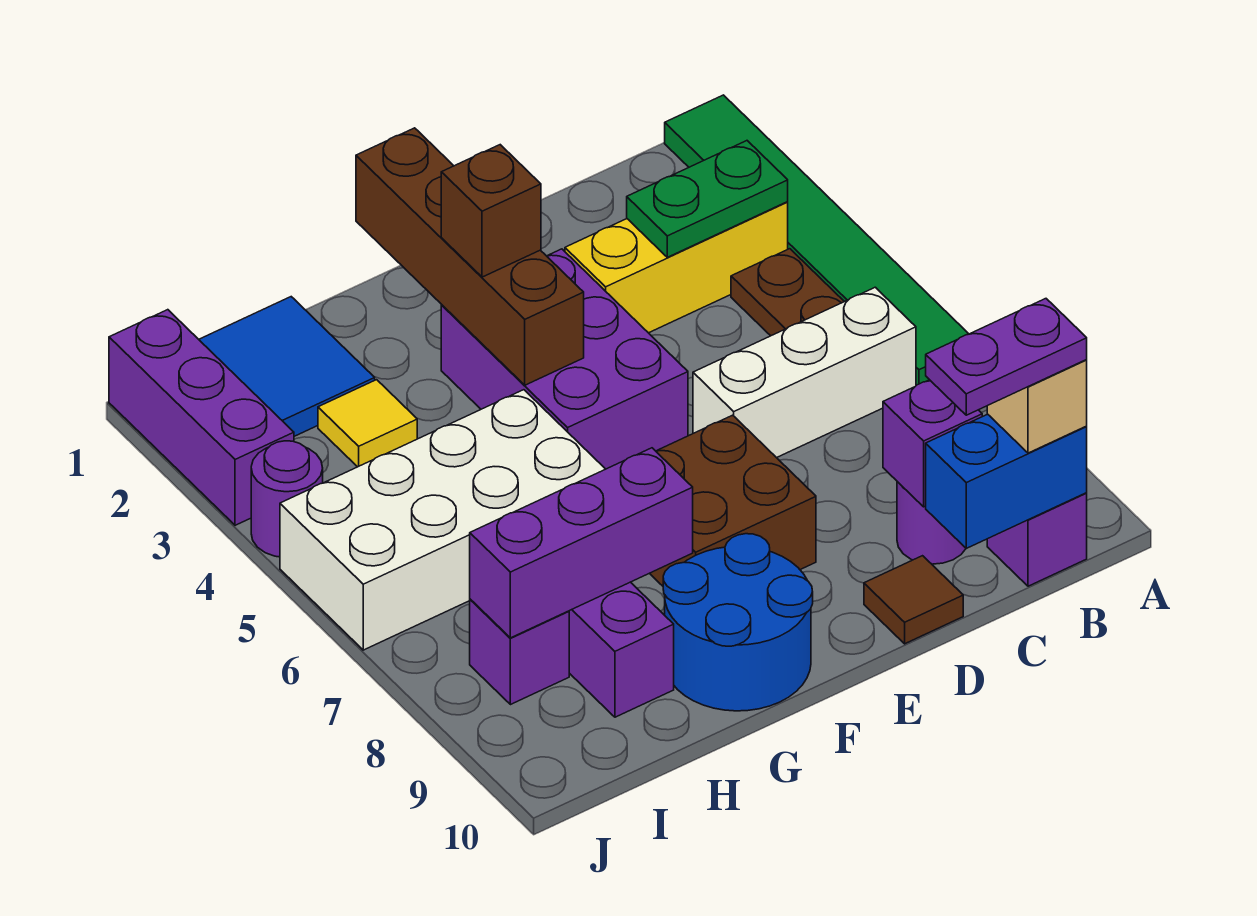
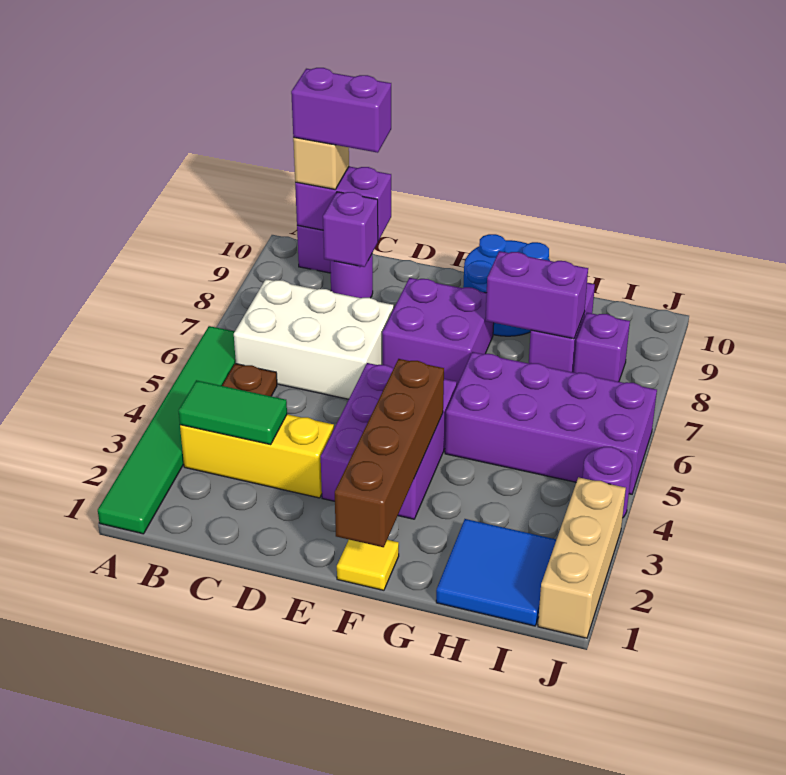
green 1x2 plate [627,141,788,257] -> green 1x2 tile [178,380,287,445]
white 1x3 brick [693,287,916,458] -> white 2x3 brick [234,279,394,399]
blue 1x2 brick [926,414,1087,548] -> purple 1x2 brick [295,167,391,241]
purple 1x2 plate [926,299,1087,415] -> purple 1x2 brick [291,68,391,153]
brown 1x1 tile [864,556,963,644] -> none
brown 2x2 brick [650,415,816,586] -> purple 2x2 brick [382,278,494,385]
brown 1x1 brick [441,145,541,277] -> none
white 2x4 brick [280,390,605,650] -> purple 2x4 brick [445,352,657,494]
purple 1x3 brick [470,448,693,638] -> purple 1x2 brick [485,251,588,339]
yellow 1x1 tile [318,380,417,467] -> yellow 1x1 tile moved to [337,540,399,590]
purple 1x3 brick [109,310,294,525] -> tan 1x3 brick [538,477,626,638]

